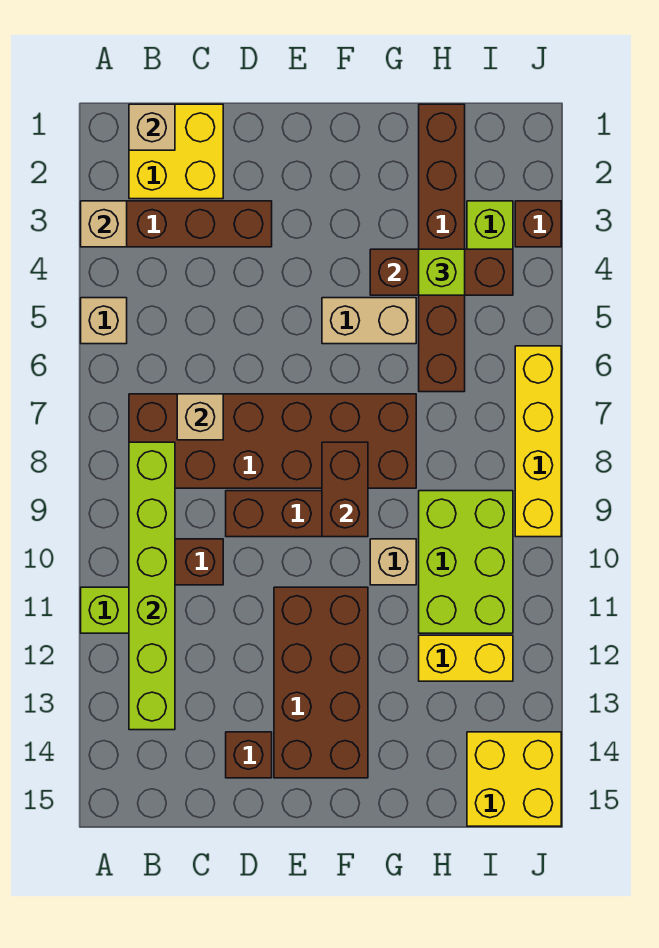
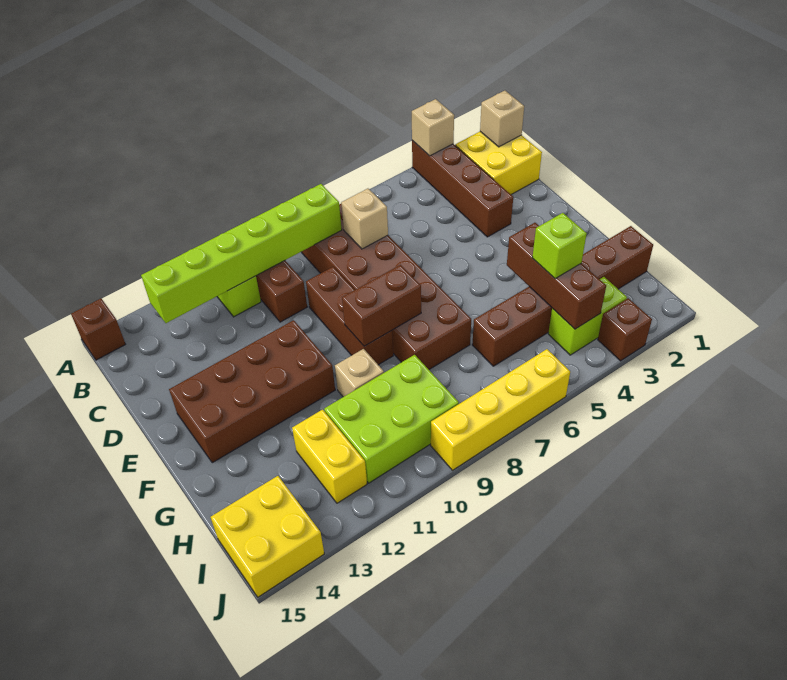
tan 1x1 brick [81,298,127,344] -> none
brown 1x1 brick [226,732,272,778] -> brown 1x1 brick moved to [71,299,125,360]
tan 1x2 brick [322,298,416,344] -> none

